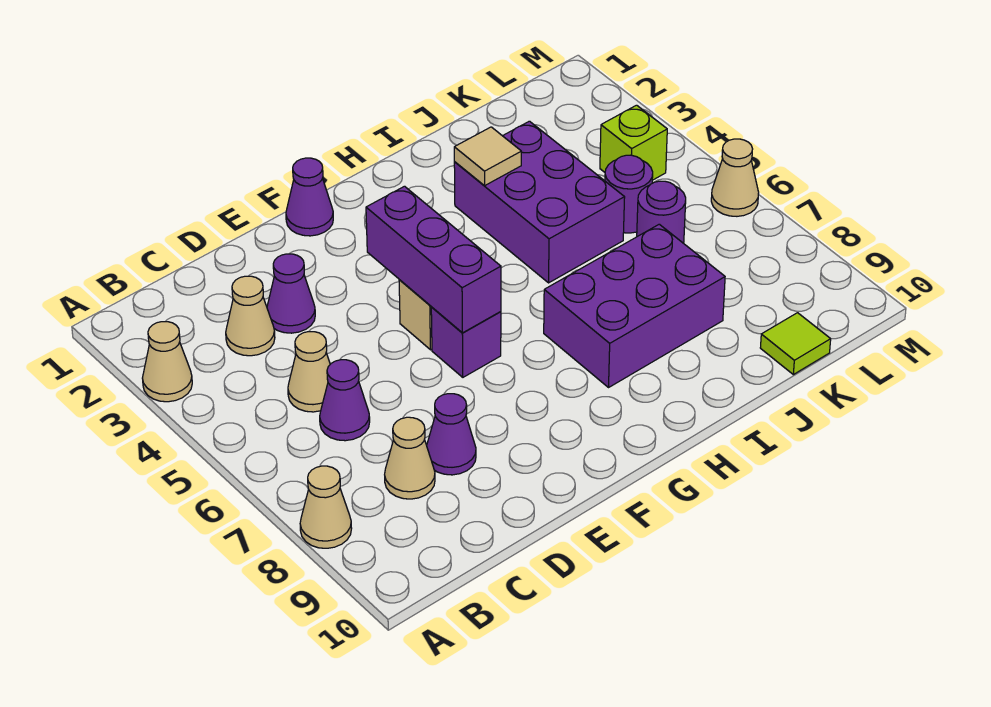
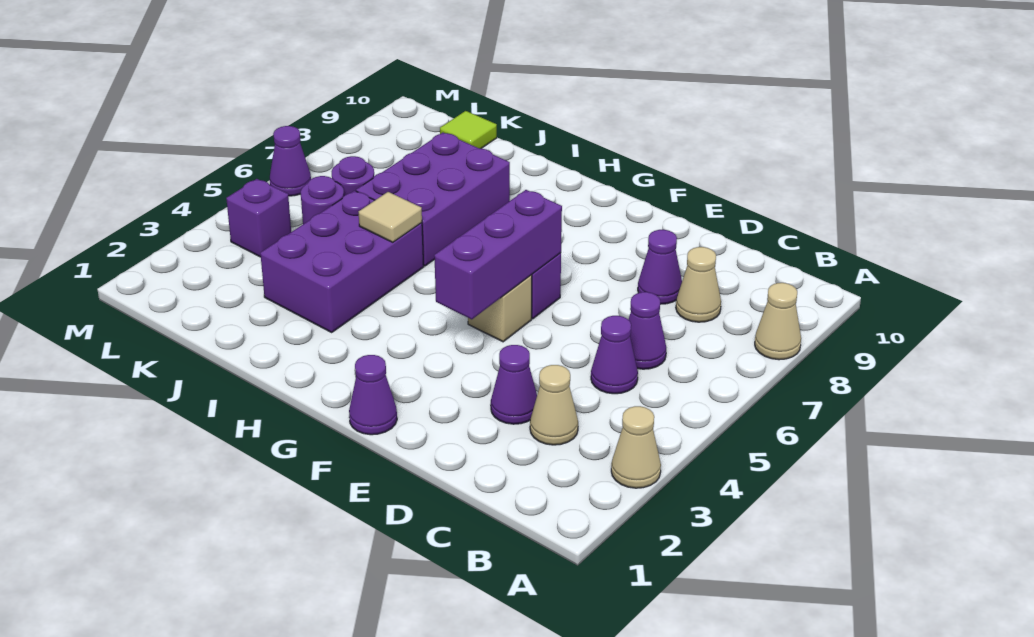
tan 1x1 cone [288,332,330,412] -> purple 1x1 cone [591,316,638,394]
purple 2x3 brick [544,224,725,387] -> purple 2x3 brick turned to [356,133,510,266]
tan 1x1 tile [454,127,521,186] -> tan 1x1 tile moved to [359,192,422,242]
lime 1x1 brick [600,105,667,180] -> purple 1x1 brick [226,179,291,257]
tan 1x1 cone [711,139,759,216] -> purple 1x1 cone [270,126,311,196]

